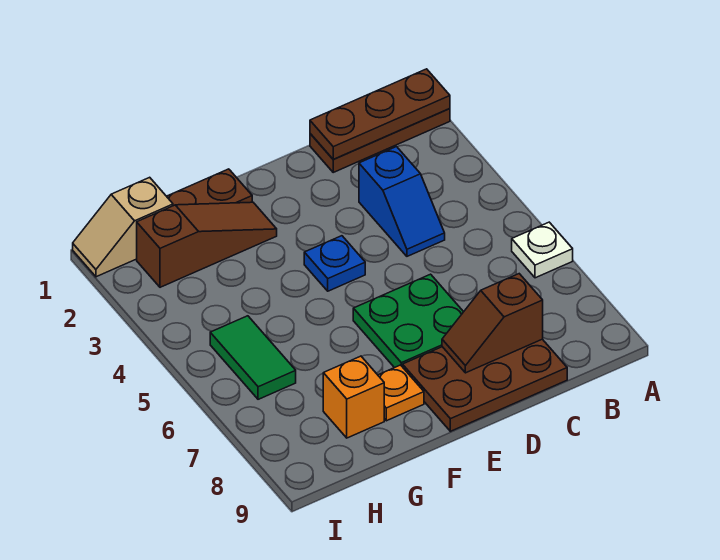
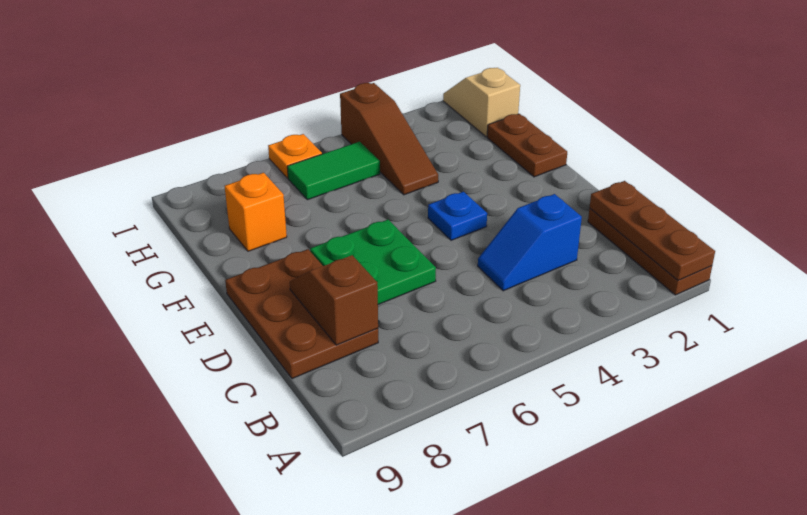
white 1x1 plate [512,222,573,278] -> none
brown 1x3 slope [137,202,277,287] -> brown 1x3 slope moved to [340,83,438,195]
orange 1x1 plate [378,365,424,421] -> orange 1x1 plate moved to [268,134,322,178]

